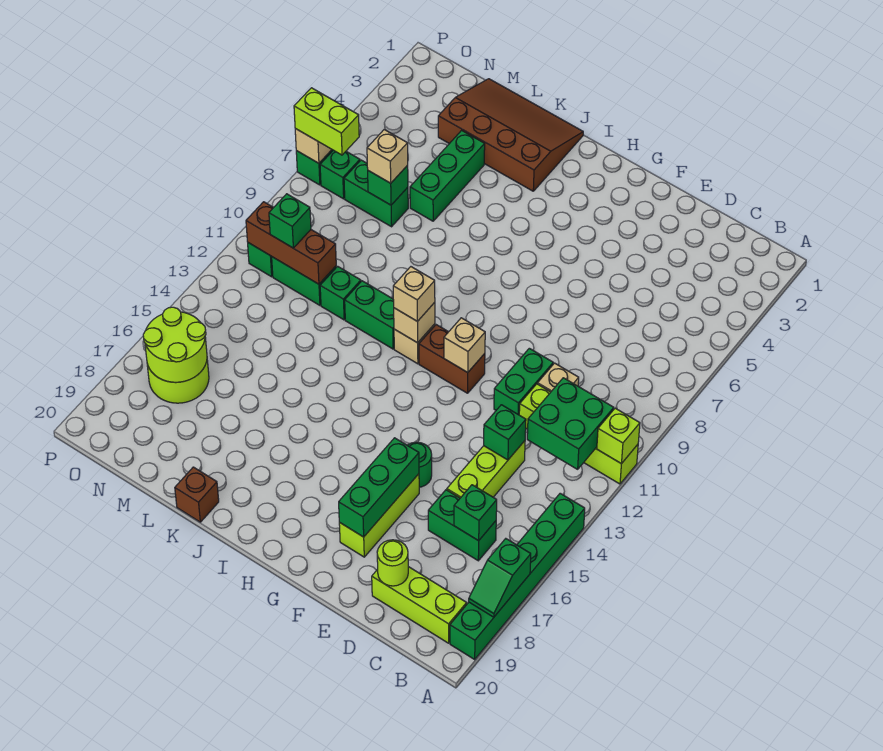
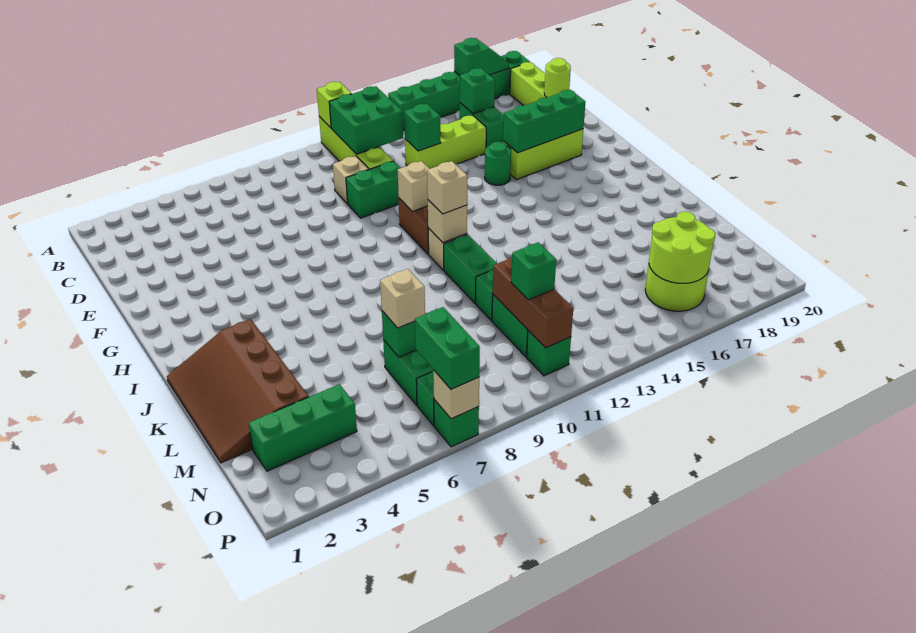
brown 1x1 brick [175,467,219,522] -> none
green 1x3 brick [410,130,485,221] -> green 1x3 brick moved to [249,384,357,471]
lime 1x2 brick [294,88,359,155] -> green 1x2 brick [414,307,480,389]

